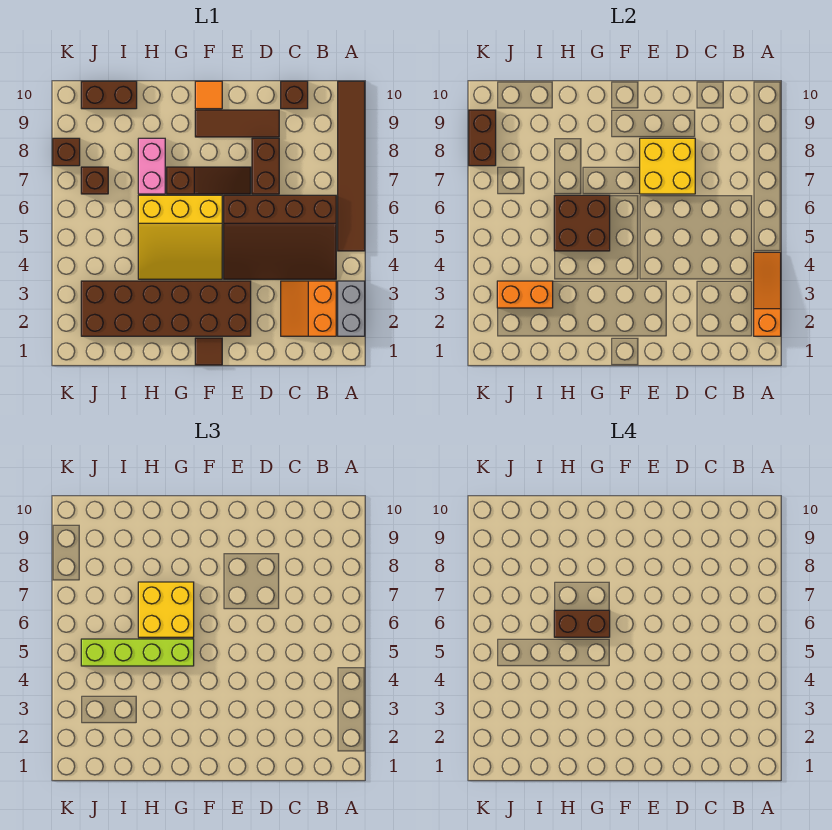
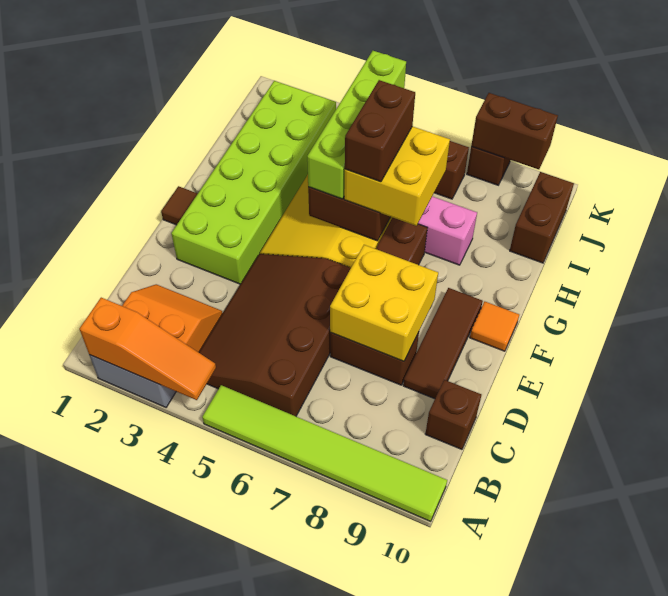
brown 1x6 tile [338,81,365,251] -> lime 1x6 tile [202,385,447,521]
brown 2x6 brick [81,281,251,336] -> lime 2x6 brick [171,81,336,284]
orange 1x2 brick [497,281,553,308] -> none

